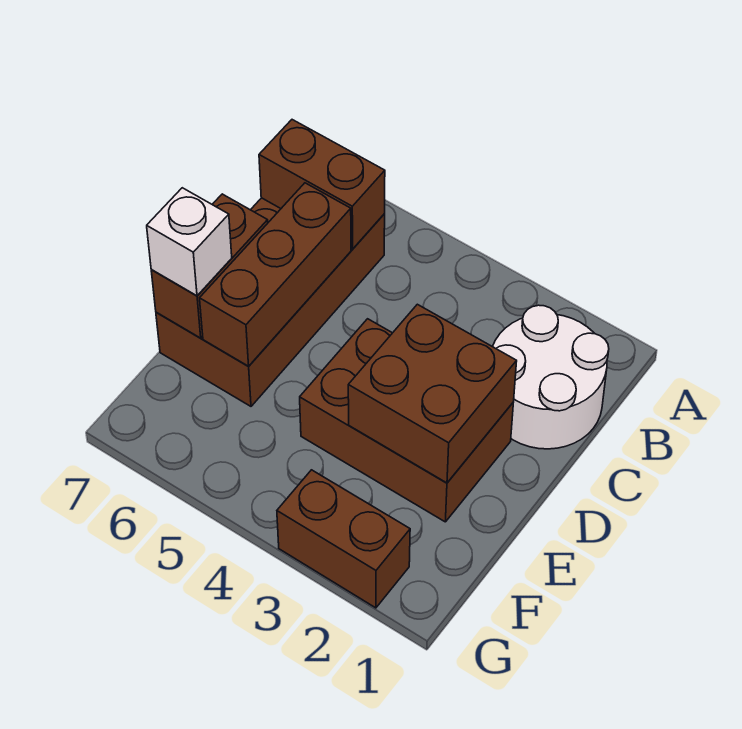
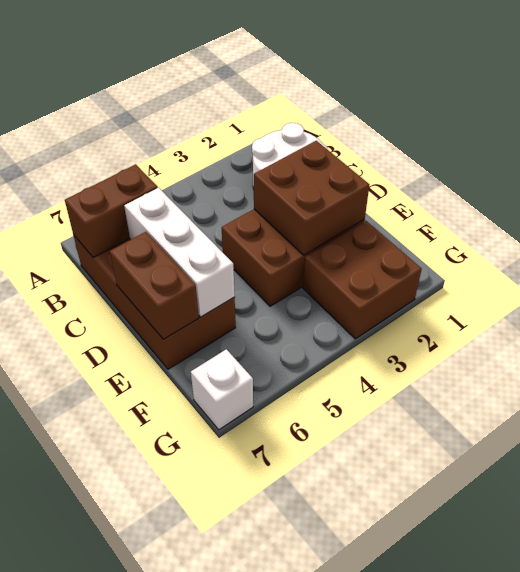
brown 1x3 brick [200,183,351,366] -> white 1x3 brick [124,188,235,317]
white 1x1 brick [147,188,232,296] -> white 1x1 brick moved to [191,349,253,430]
brown 1x2 brick [277,470,410,608] -> brown 2x2 brick [303,221,422,339]

